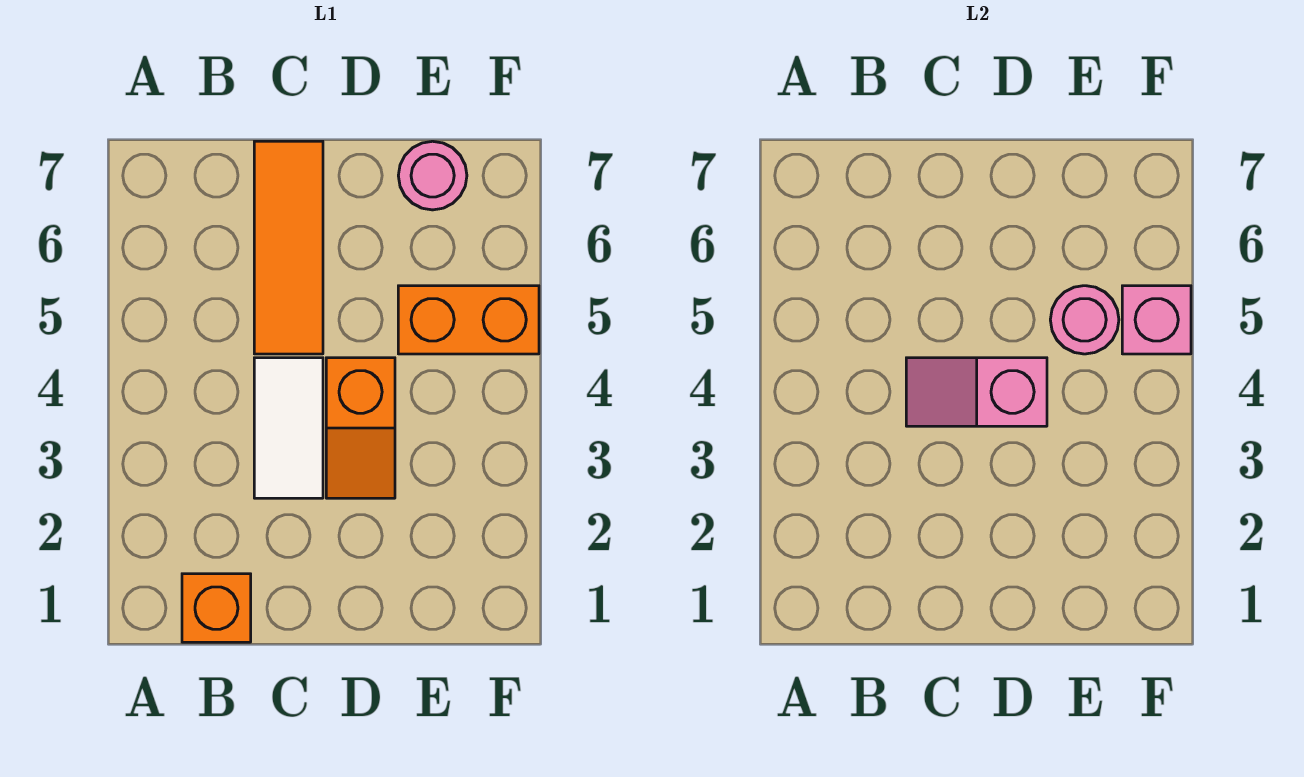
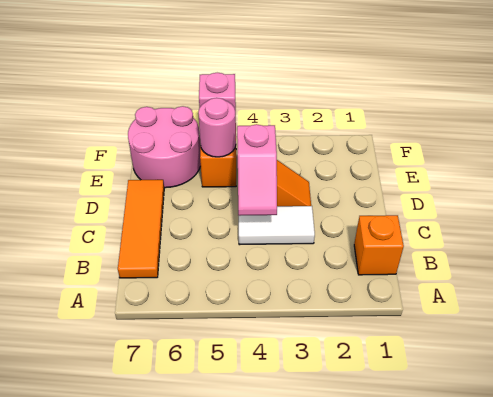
orange 1x3 tile [254,141,323,354] -> orange 1x3 tile turned to [118,180,164,278]
pink 1x1 round brick [398,141,467,210] -> pink 2x2 round brick [128,106,201,188]

